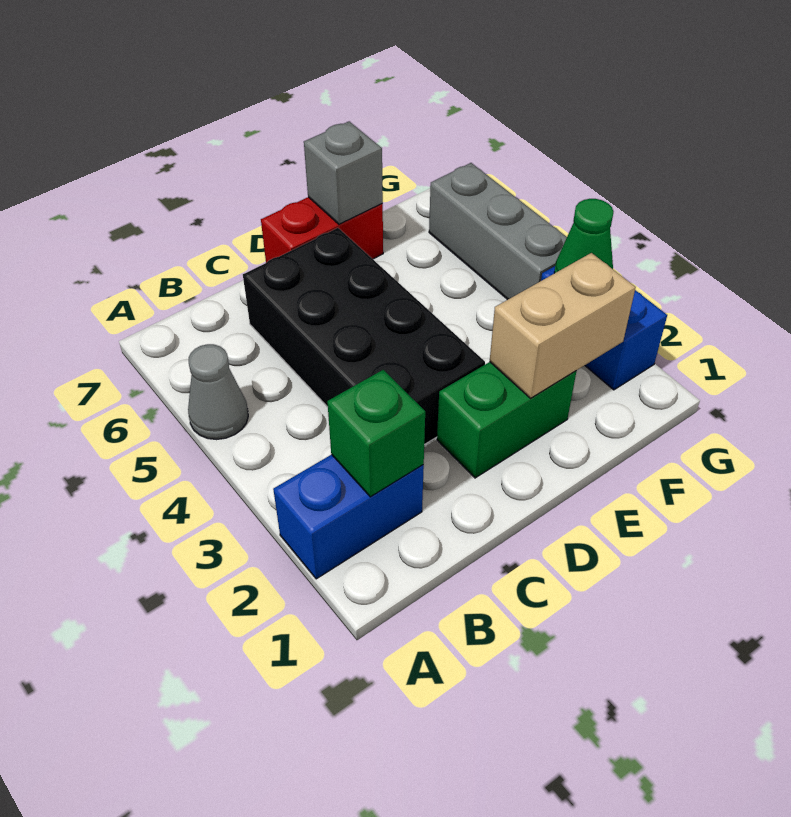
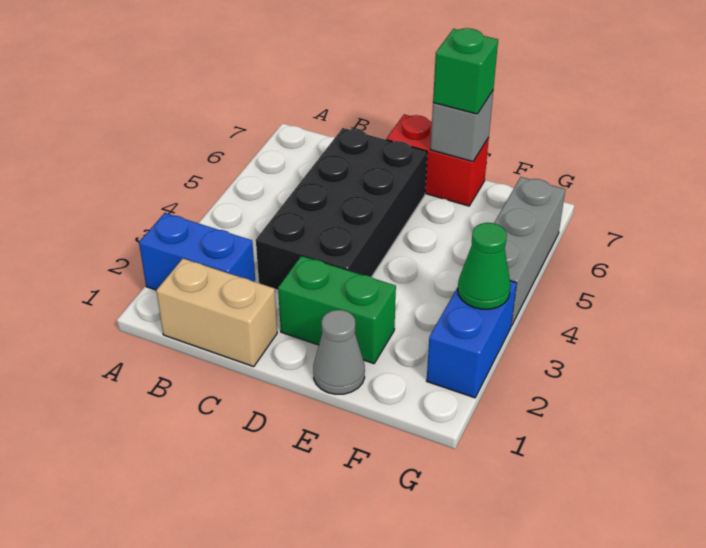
grey 1x1 cone [188,344,248,440] -> grey 1x1 cone moved to [313,310,365,394]
green 1x1 brick [327,370,425,497] -> green 1x1 brick moved to [433,28,498,114]
tan 1x2 brick [490,253,636,398] -> tan 1x2 brick moved to [156,259,277,367]

